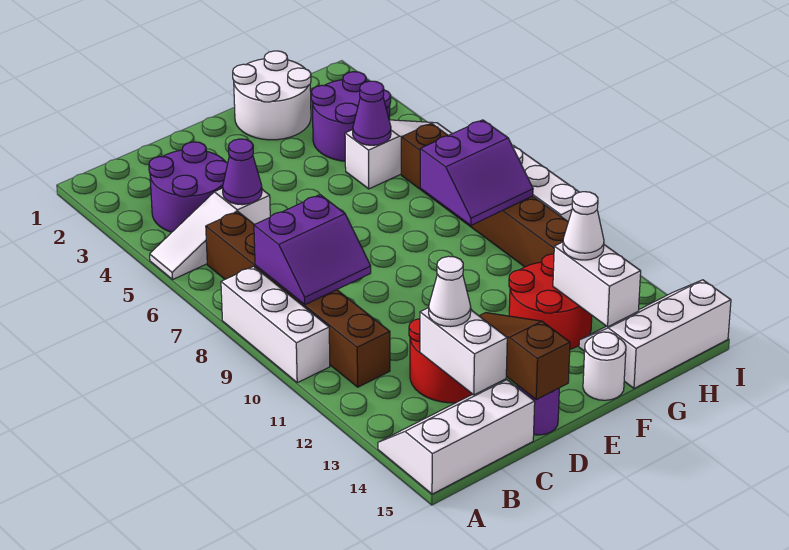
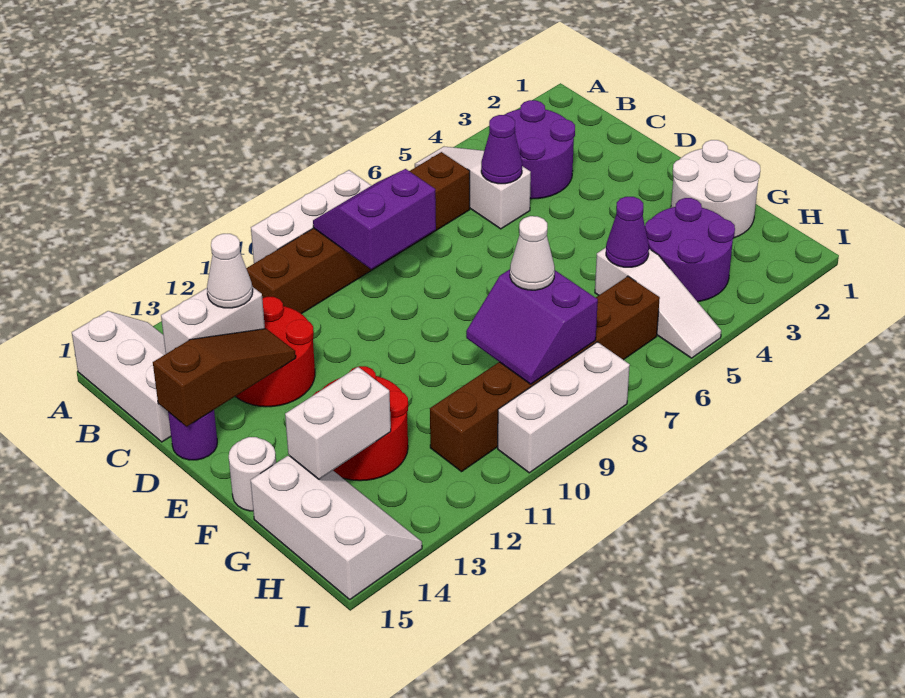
purple 2x2 slope [254,195,371,305] -> purple 2x2 slope turned to [313,169,436,269]
white 1x1 cone [563,192,604,260] -> white 1x1 cone moved to [510,216,555,290]

